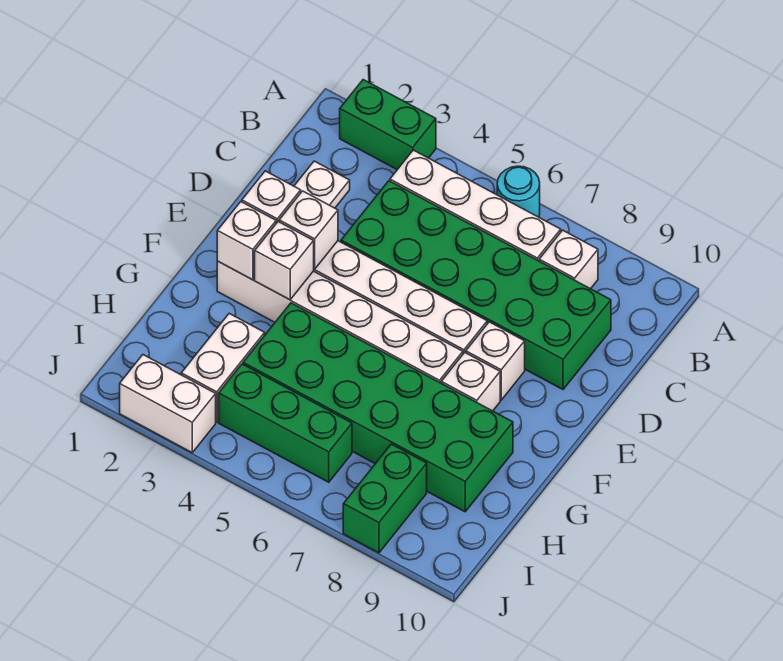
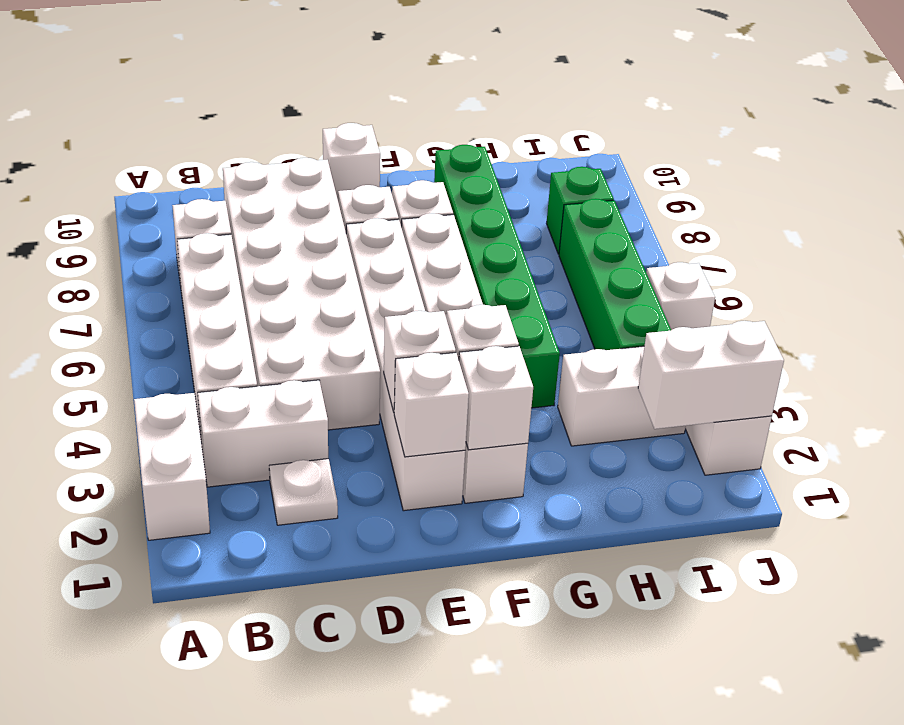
green 1x2 brick [340,80,436,170] -> white 1x2 brick [134,393,210,540]
cyan 1x1 round brick [497,166,540,217] -> none
none -> white 1x2 brick [198,380,328,487]
green 2x6 brick [341,181,611,389] -> white 2x6 brick [223,158,380,430]
none -> white 1x1 brick [323,123,380,199]
green 2x6 brick [243,303,513,512] -> green 1x6 brick [434,145,560,408]
none -> white 1x2 brick [638,321,784,429]
green 1x3 brick [219,364,352,482] -> green 1x4 brick [559,199,671,350]
green 1x2 brick [343,444,427,553] -> green 1x1 brick [546,167,614,254]
none -> white 1x1 brick [646,262,715,330]

